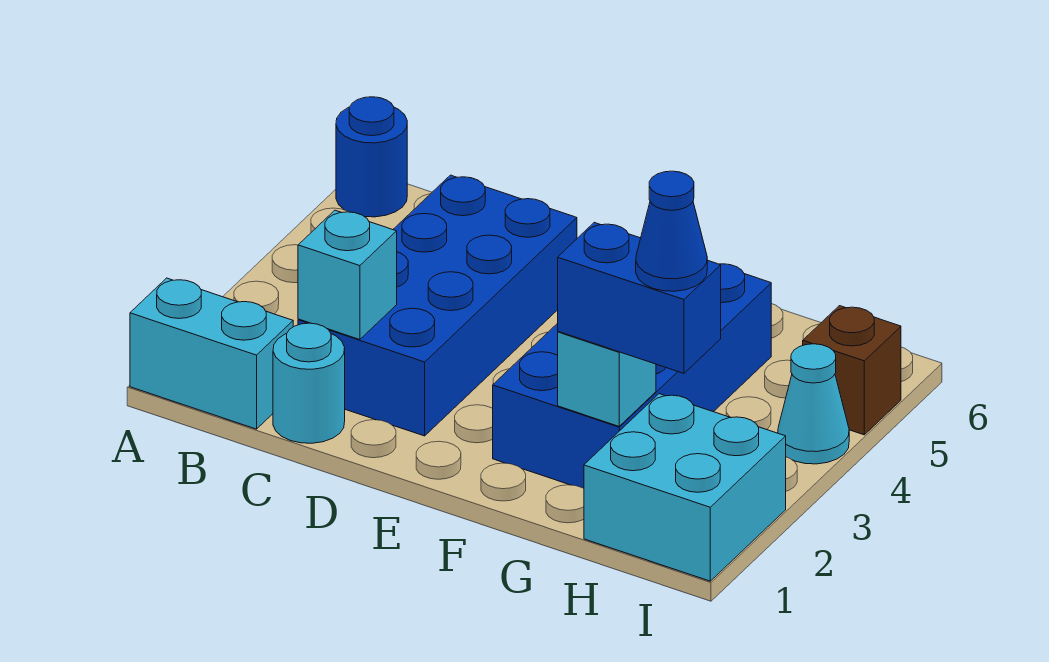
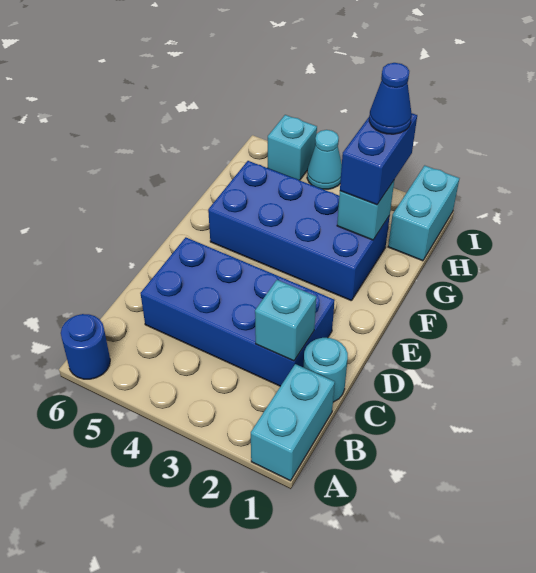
cyan 2x2 brick [584,394,786,581] -> cyan 1x2 brick [388,165,459,261]
brown 1x1 brick [803,306,901,435] -> cyan 1x1 brick [268,115,317,180]

